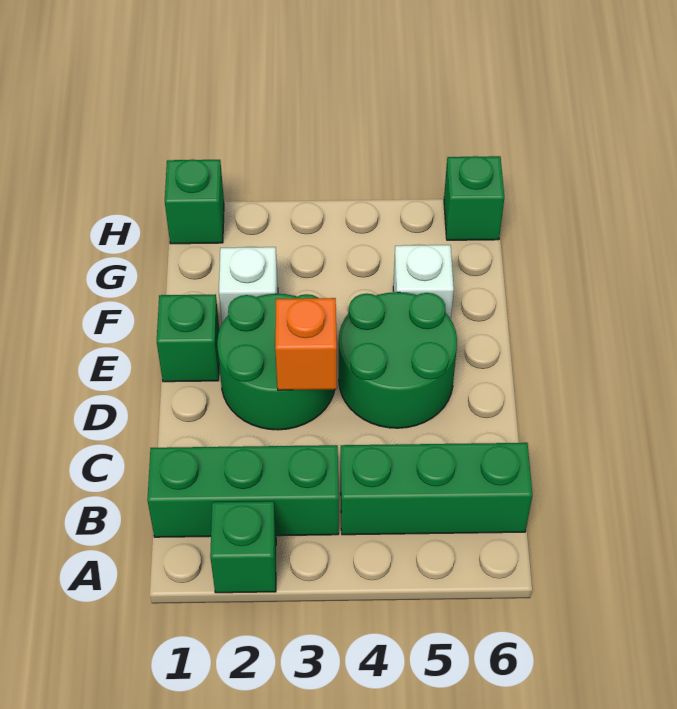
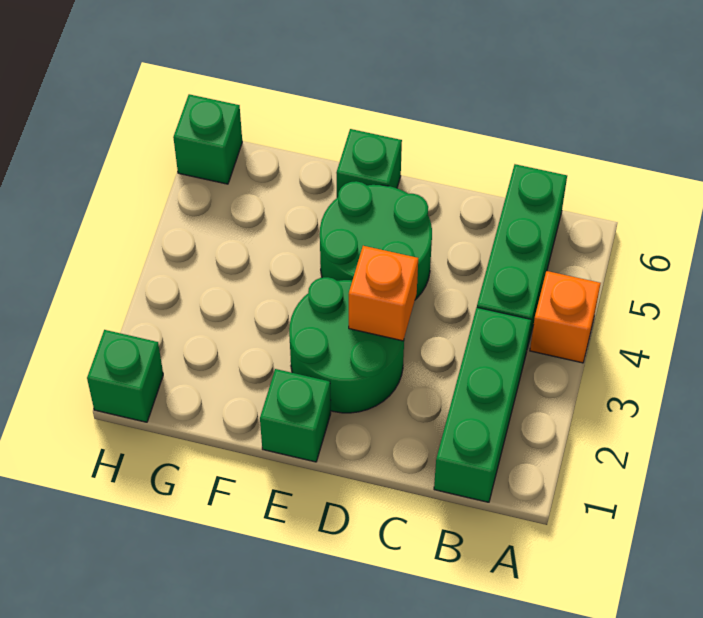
green 1x1 brick [210,501,276,593] -> green 1x1 brick moved to [336,129,402,198]
none -> orange 1x1 brick [530,271,601,363]
white 1x1 brick [219,247,278,323] -> none
white 1x1 brick [393,245,454,319] -> none

